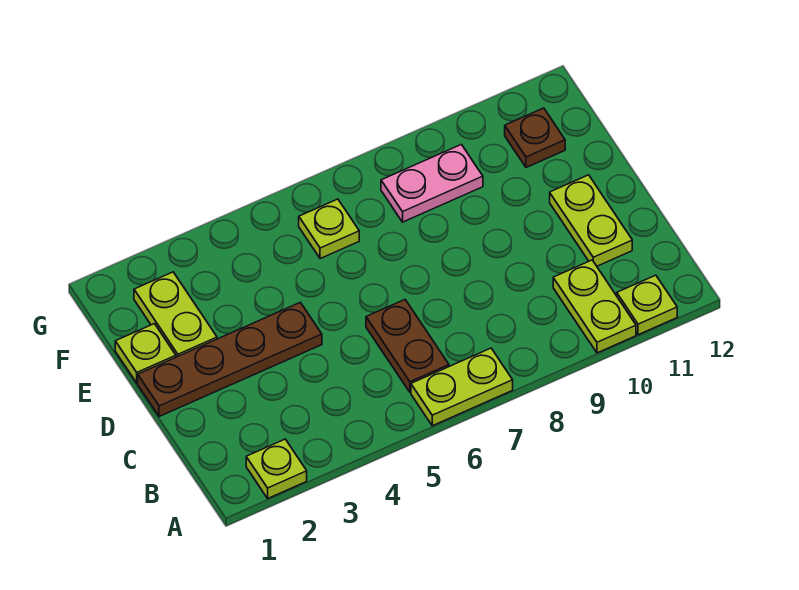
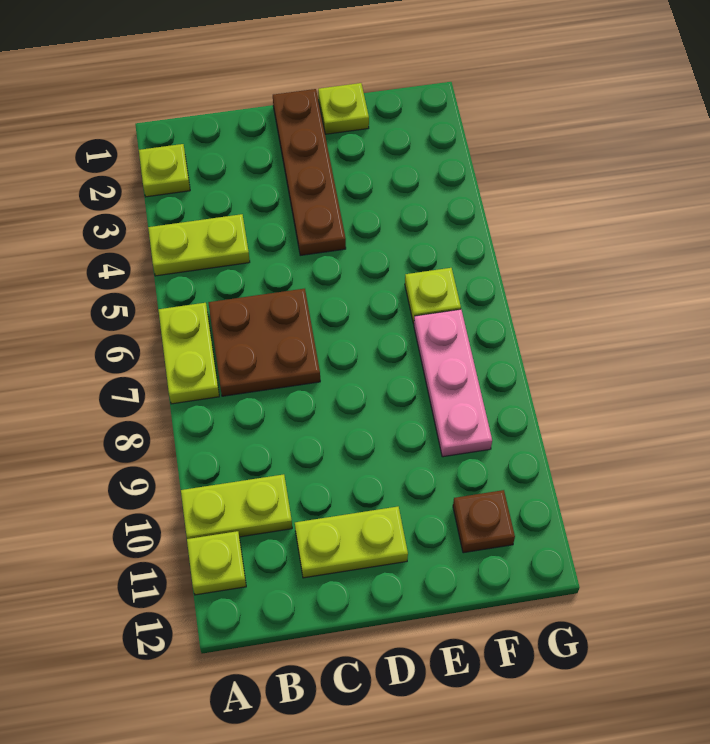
brown 1x2 plate [366,300,449,392] -> brown 2x2 plate [208,289,320,396]
lime 1x2 plate [134,272,217,357] -> lime 1x2 plate moved to [148,214,250,276]
pink 1x2 plate [381,145,483,222] -> pink 1x3 plate [414,309,492,457]

